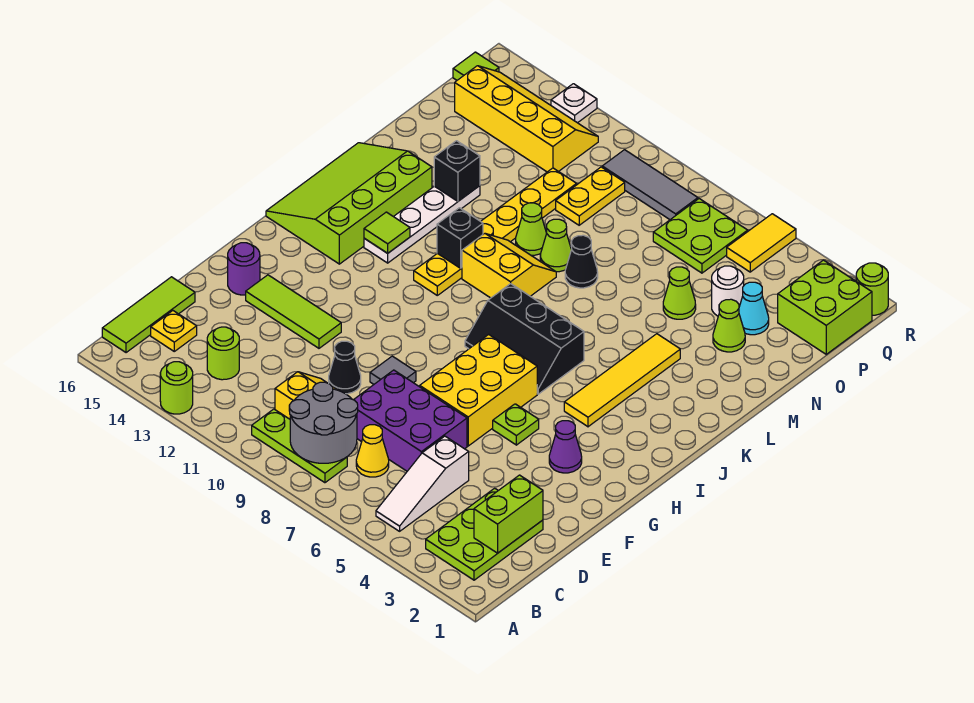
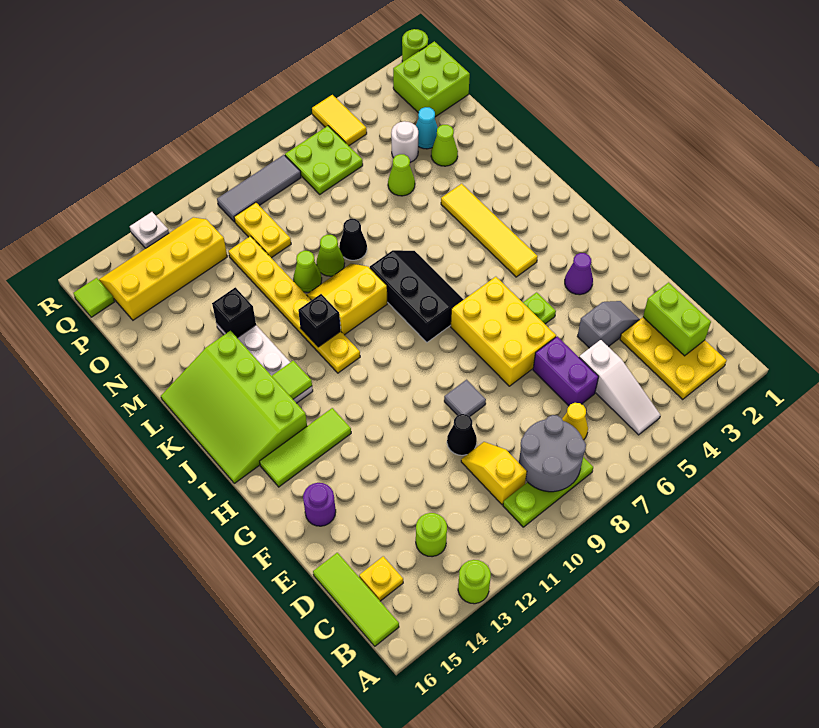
lime 2x3 plate [426,488,543,580] -> yellow 2x3 plate [620,317,727,400]
purple 2x3 brick [354,370,467,471] -> purple 1x2 brick [533,336,599,406]
none -> grey 1x2 slope [577,301,640,348]
lime 1x3 tile [246,275,341,348] -> lime 1x3 tile moved to [260,408,351,487]
black 2x3 slope [465,284,584,394] -> black 2x3 slope turned to [370,250,464,342]

